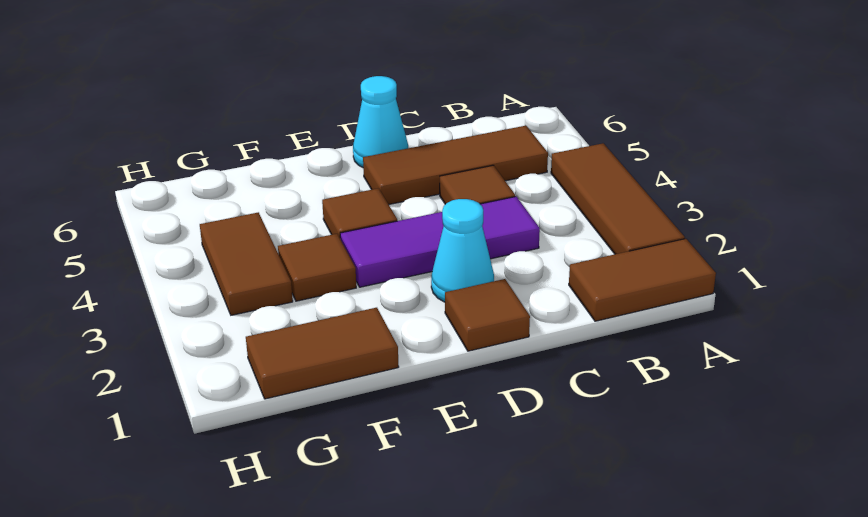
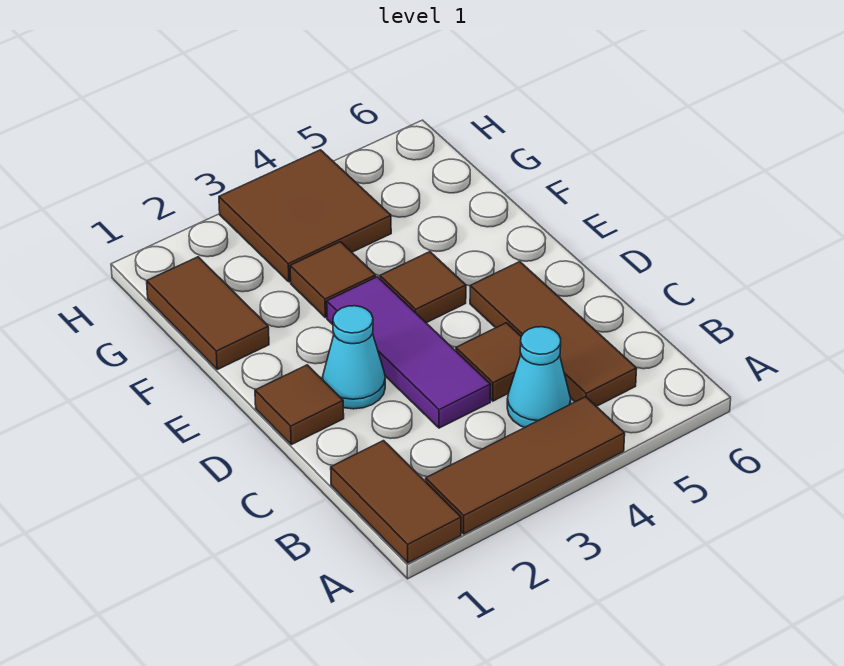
cyan 1x1 cone [353,76,408,167] -> cyan 1x1 cone moved to [507,327,571,428]
brown 1x2 tile [200,212,293,315] -> brown 2x2 tile [219,150,391,282]

